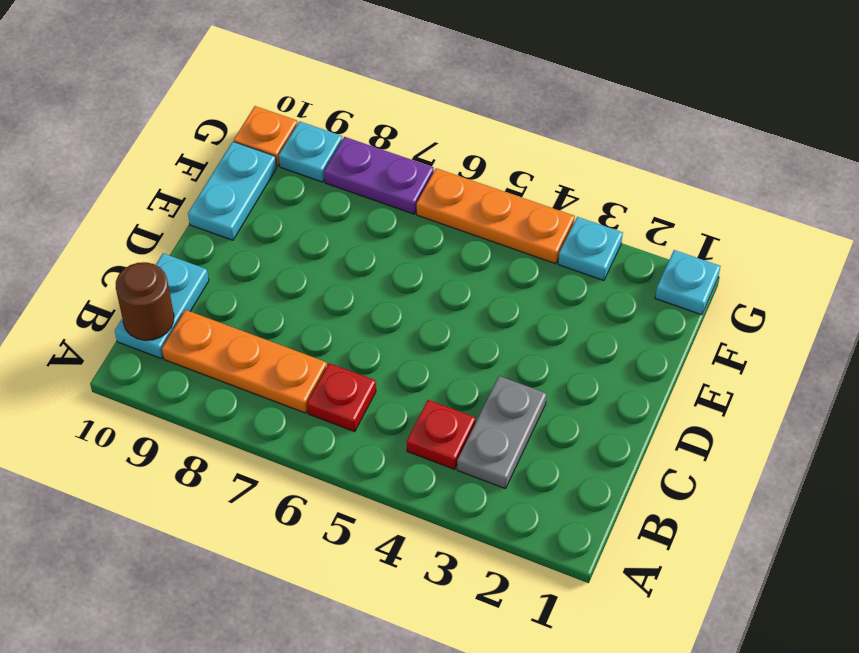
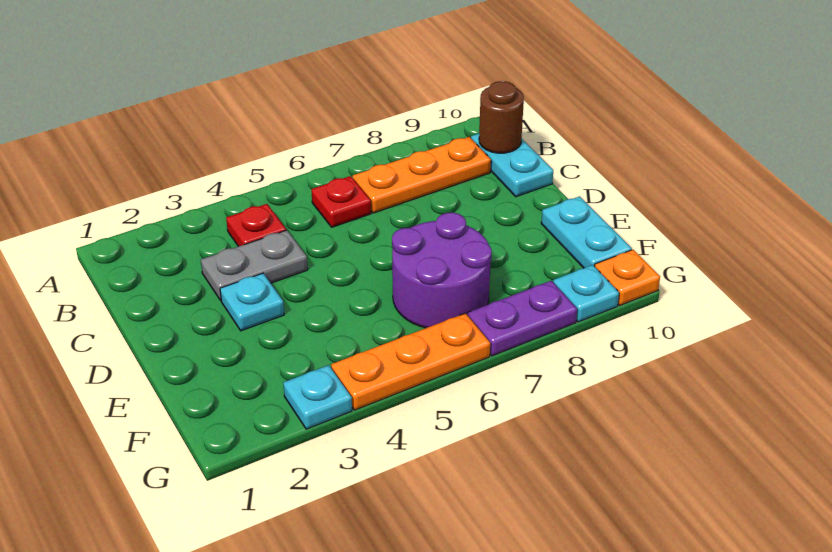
grey 1x2 plate [457,376,547,489] -> grey 1x2 plate turned to [201,230,308,301]
none -> purple 2x2 round brick [392,213,492,328]
cyan 1x1 plate [655,250,721,315] -> cyan 1x1 plate moved to [220,273,284,331]

